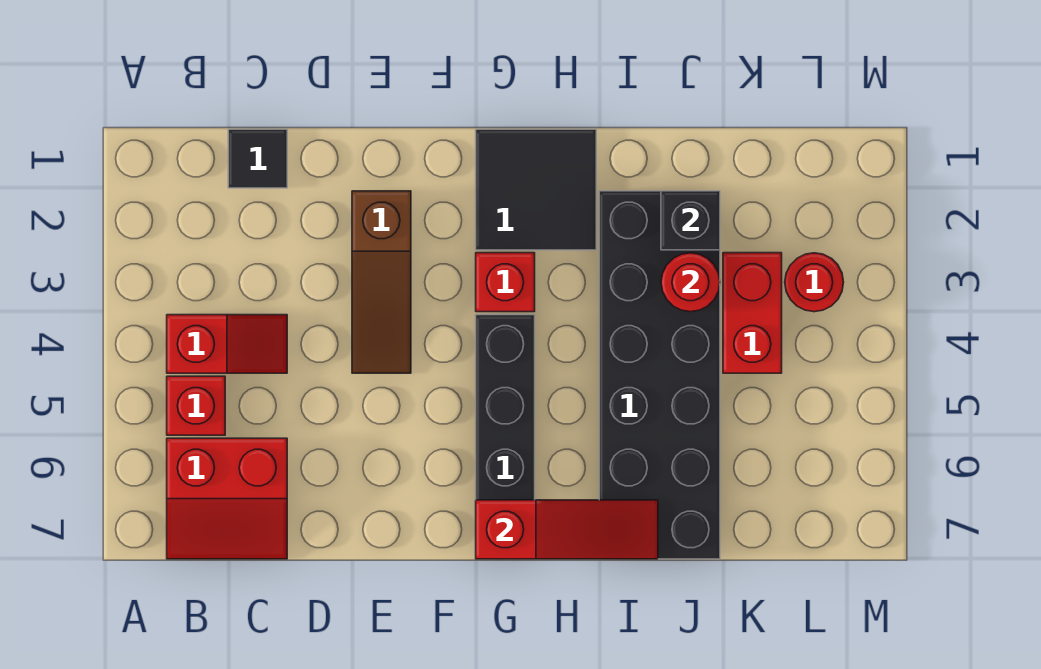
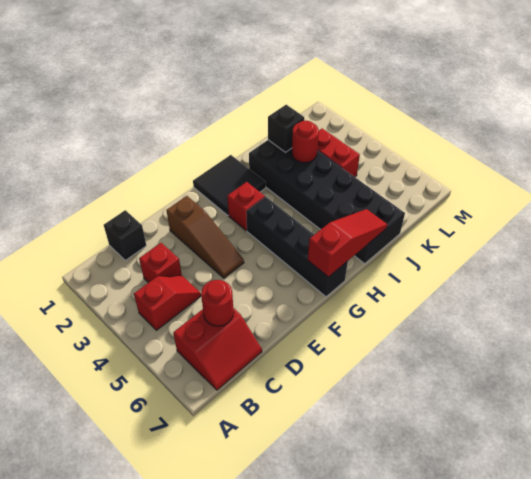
red 1x1 brick [167,376,225,435] -> red 1x1 brick moved to [139,243,182,283]
black 1x1 tile [228,129,287,188] -> black 1x1 brick [104,210,146,260]
red 1x1 round brick [785,253,844,312] -> red 1x1 round brick moved to [201,280,234,326]

